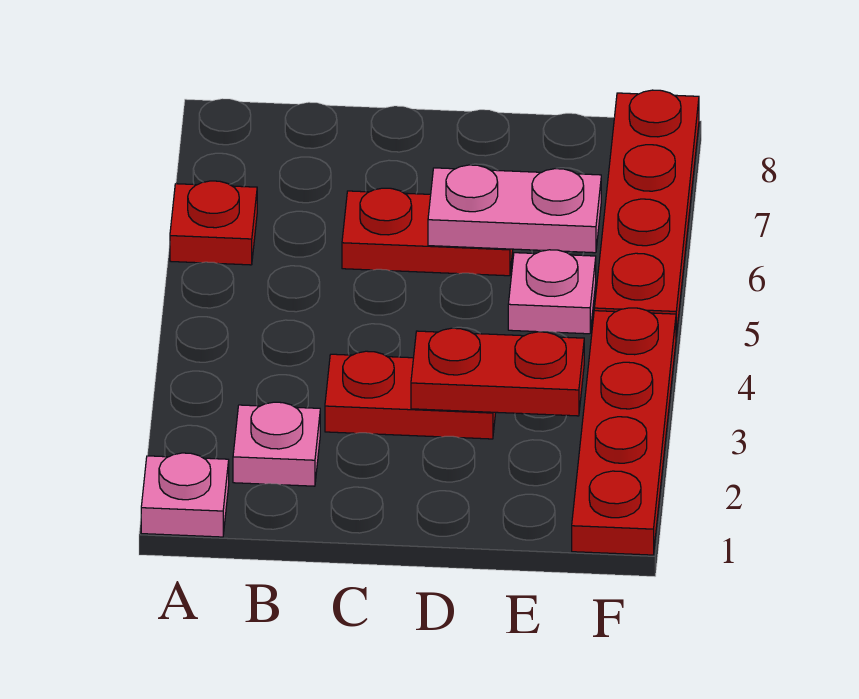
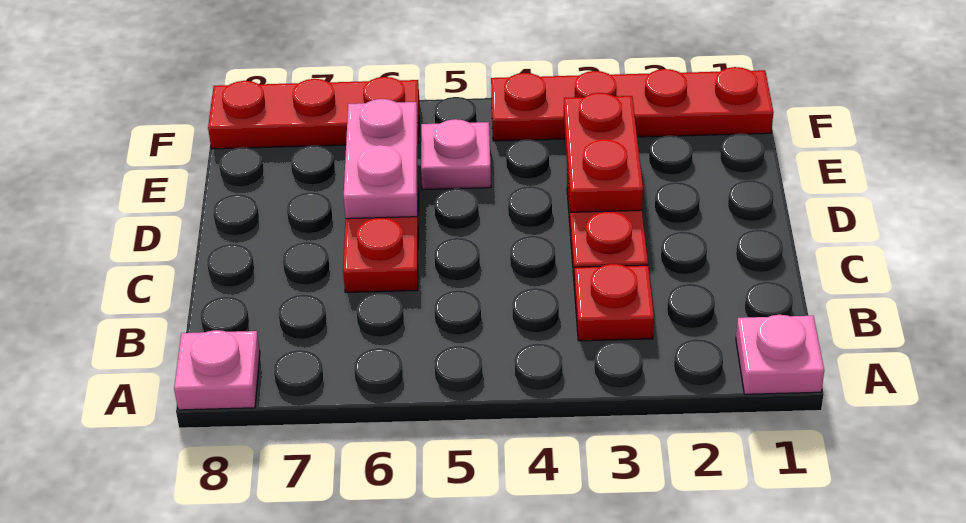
red 1x1 plate [170,181,257,265] -> red 1x1 plate moved to [574,264,654,341]
pink 1x1 plate [233,402,320,486] -> pink 1x1 plate moved to [174,330,260,410]
red 1x4 plate [594,90,699,336] -> red 1x3 plate [208,77,419,149]

